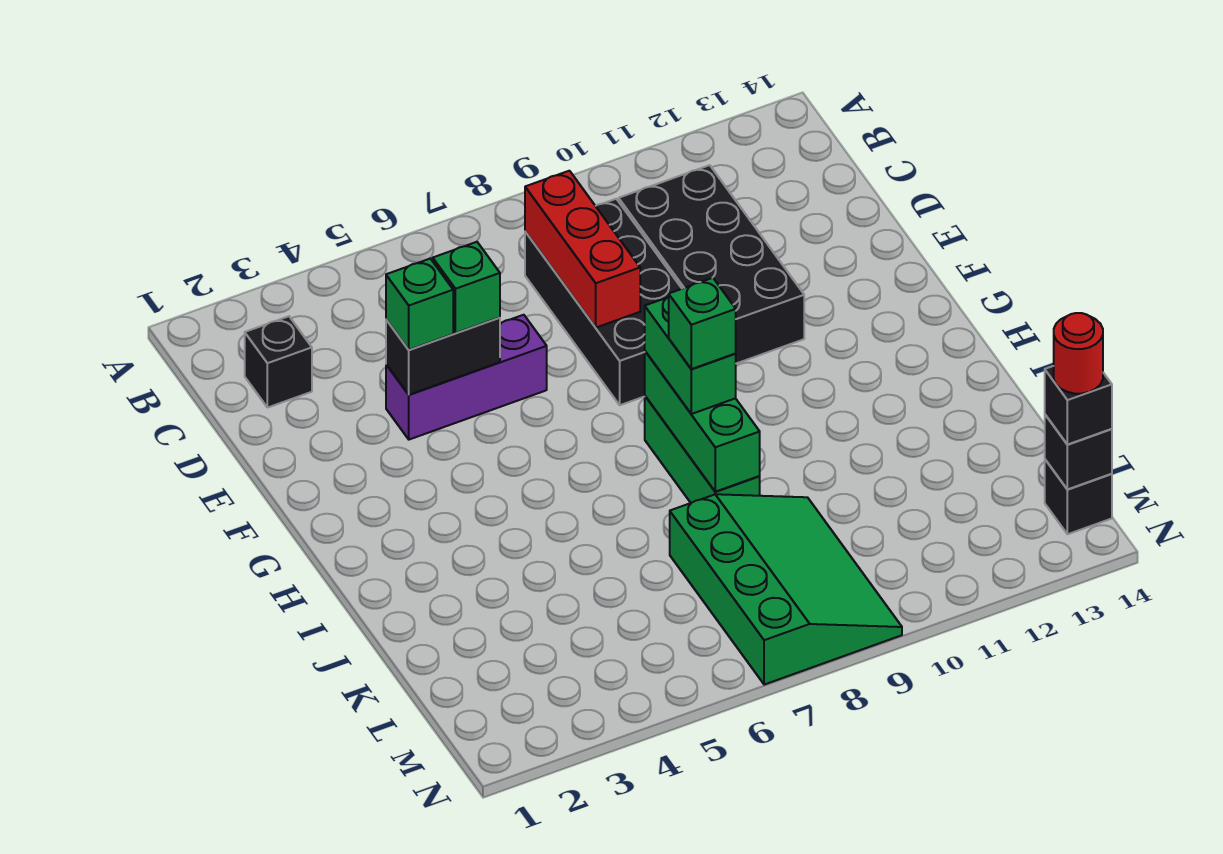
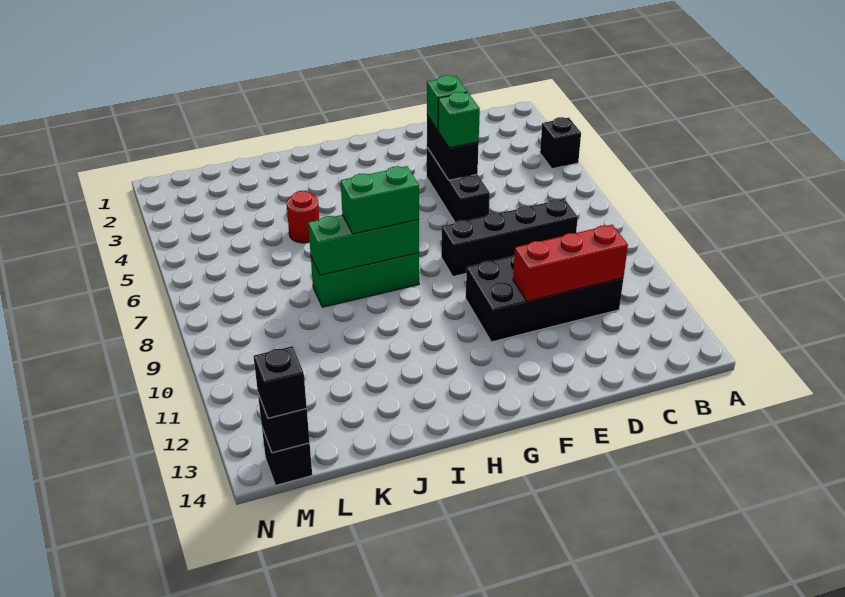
black 1x1 brick [245,316,312,408] -> black 1x1 brick moved to [540,117,581,169]
black 2x4 brick [525,199,682,405] -> black 1x4 brick [441,199,578,276]
red 1x3 brick [525,171,640,328] -> red 1x3 brick moved to [513,225,628,301]
purple 1x3 brick [386,315,547,440] -> black 1x3 brick [427,148,490,222]
green 1x1 brick [669,278,736,369] -> none
green 3x4 slope [670,494,902,685] -> none
red 1x1 round brick [1054,313,1103,394] -> red 1x1 round brick moved to [286,191,319,243]

